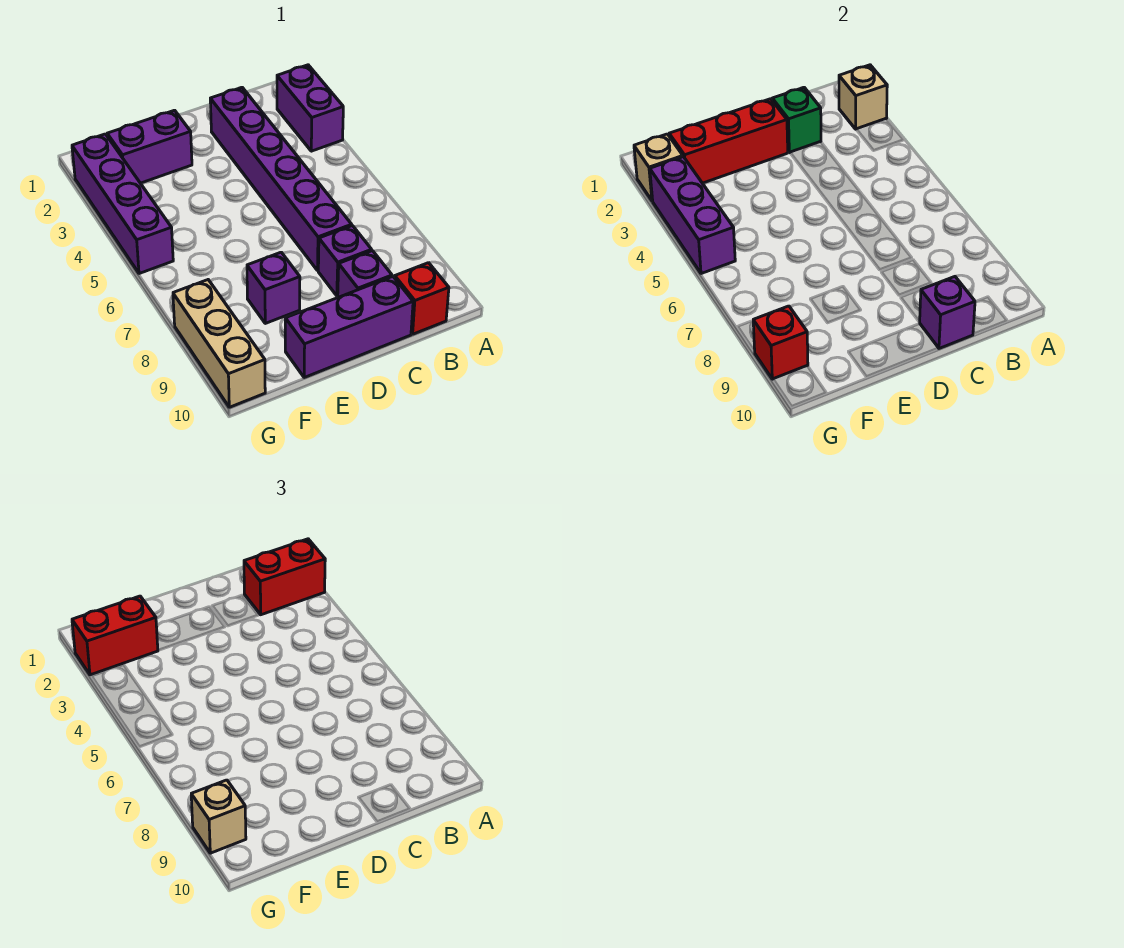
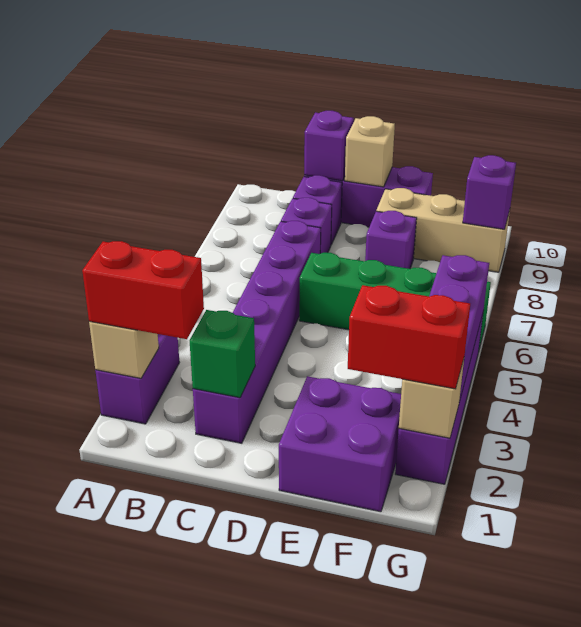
red 1x1 brick [395,263,449,334] -> none
red 1x3 brick [669,99,788,183] -> none
none -> green 1x4 brick [299,253,491,352]
purple 1x2 brick [107,110,192,183] -> purple 2x2 brick [279,376,401,512]
tan 1x3 brick [173,280,265,407] -> tan 1x3 brick turned to [376,188,510,272]
red 1x1 brick [753,306,808,379] -> purple 1x1 brick [463,155,516,229]
tan 1x1 brick [191,780,246,853] -> tan 1x1 brick moved to [345,116,395,187]

